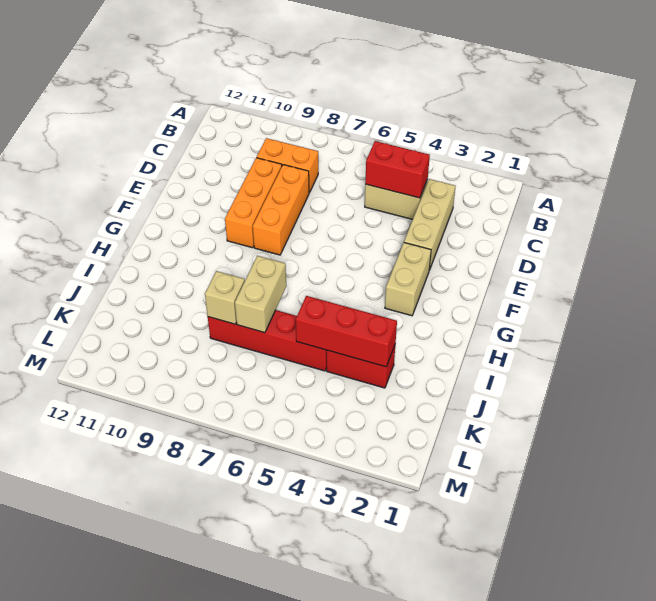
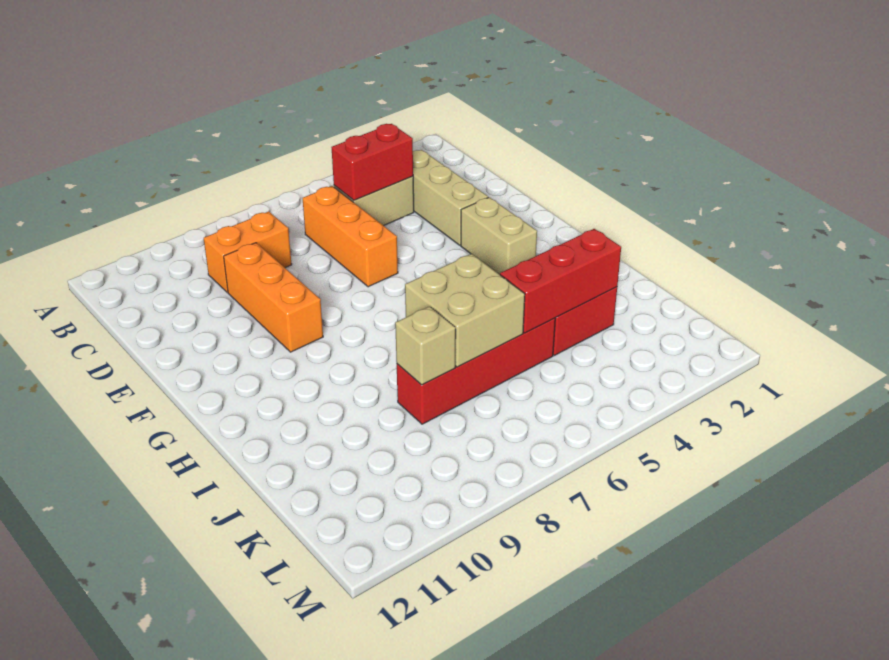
orange 1x3 brick [253,165,309,255] -> orange 1x3 brick moved to [303,186,398,287]
tan 1x2 brick [235,256,286,333] -> tan 2x2 brick [405,254,525,367]

